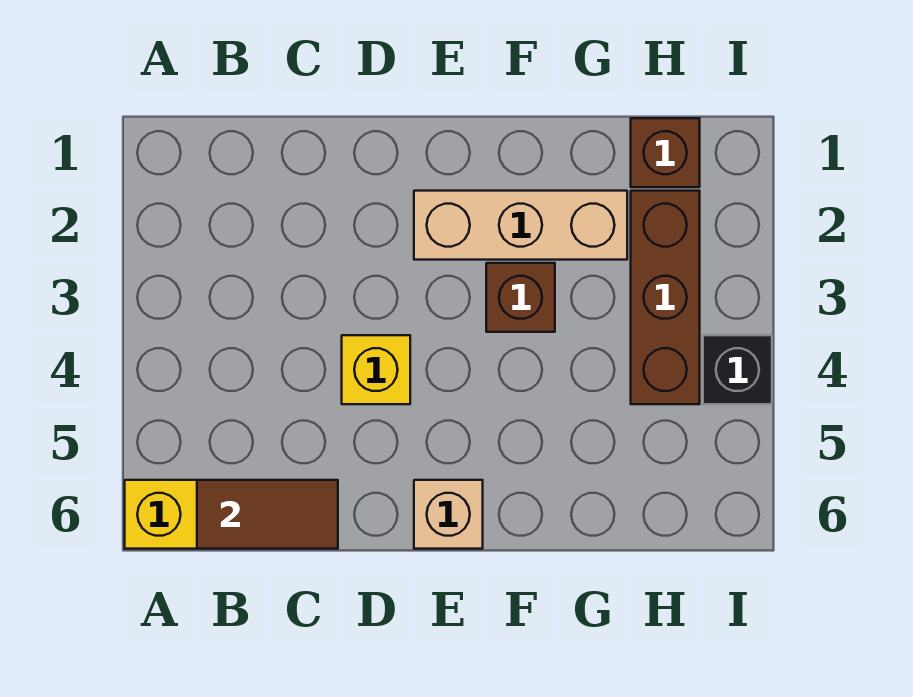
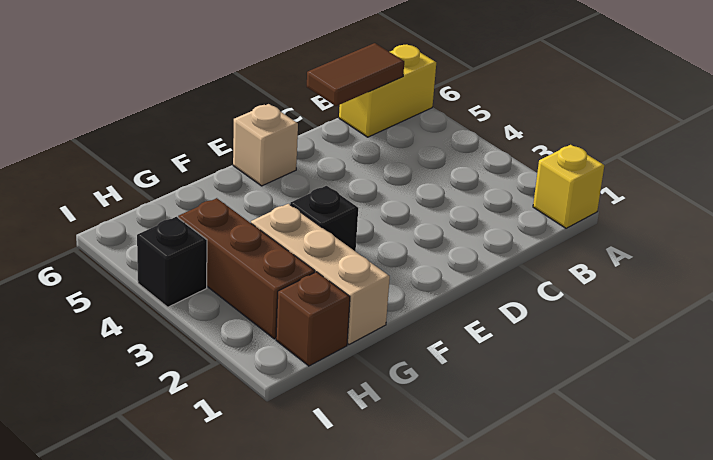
yellow 1x1 brick [342,335,410,404] -> yellow 1x1 brick moved to [533,145,604,228]
tan 1x3 brick [414,191,627,260] -> tan 1x3 brick turned to [251,204,390,344]
brown 1x1 brick [486,263,555,332] -> black 1x1 brick [290,186,358,251]

